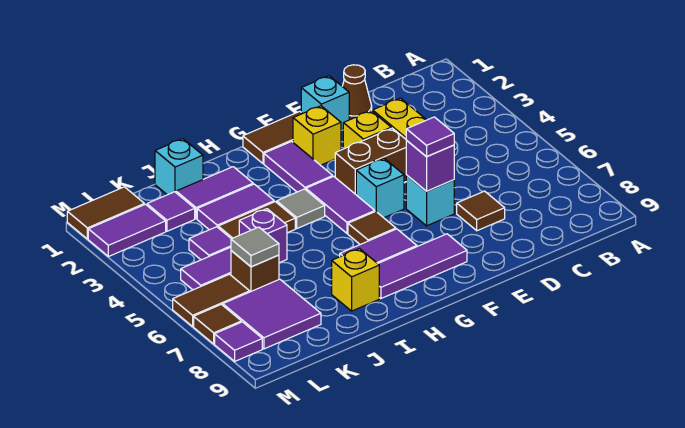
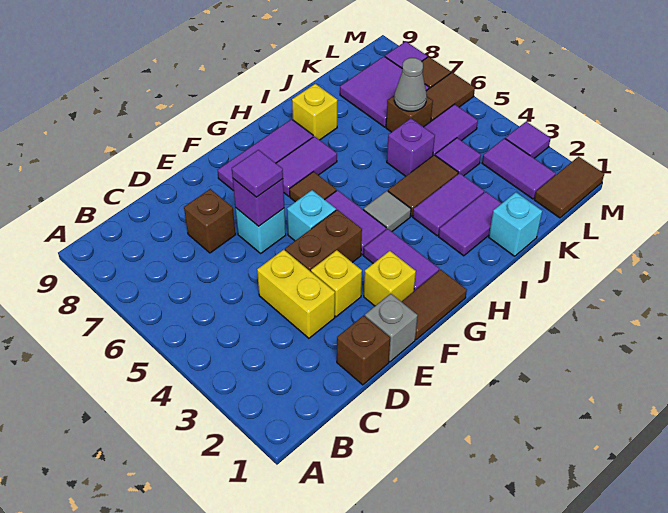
brown 1x1 cone [342,65,372,120] -> brown 1x1 brick [337,316,390,385]
brown 1x1 tile [457,191,505,231] -> brown 1x1 brick [184,189,236,253]
cyan 1x1 brick [301,76,349,130] -> grey 1x1 brick [365,294,418,362]
purple 1x1 tile [147,192,195,231] -> purple 1x1 tile moved to [505,122,551,158]
grey 1x1 tile [231,227,279,267] -> grey 1x1 cone [394,58,427,111]
purple 1x2 tile [88,204,166,257] -> purple 1x2 tile turned to [482,138,556,199]

